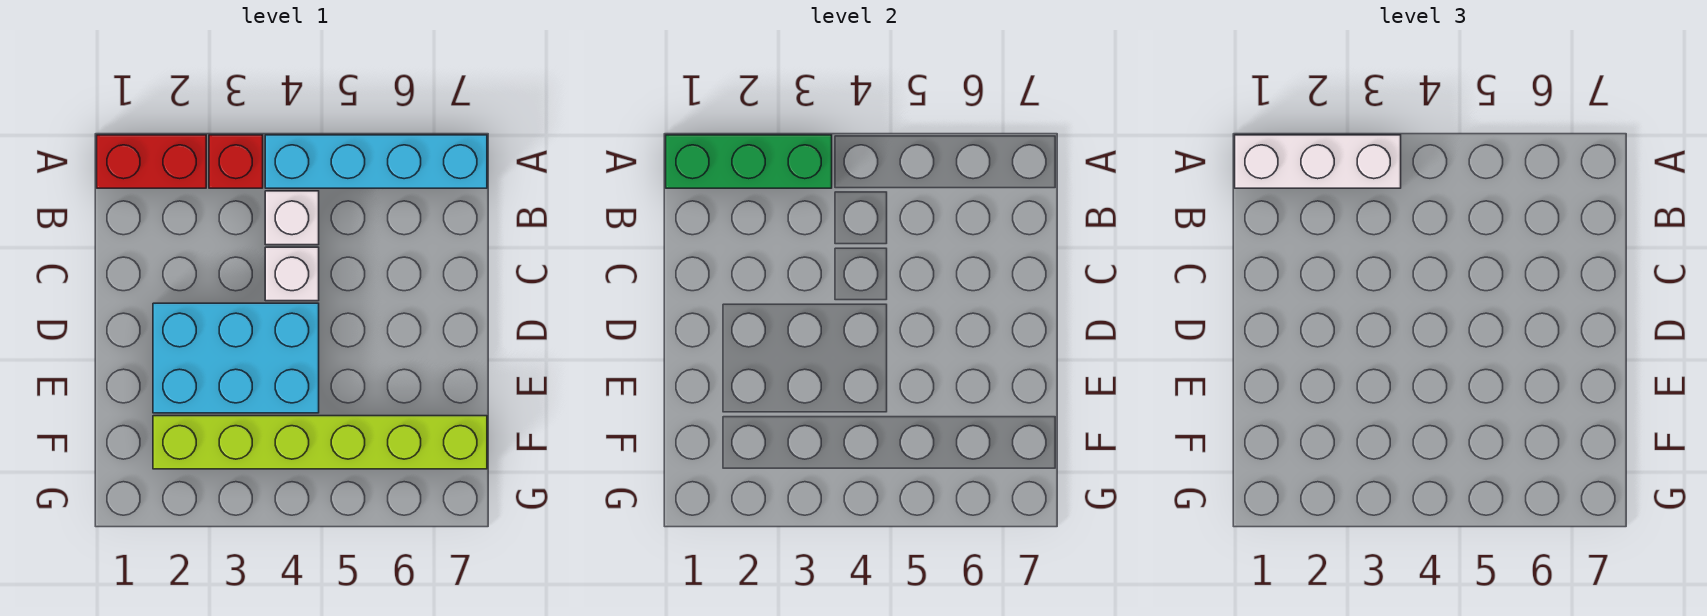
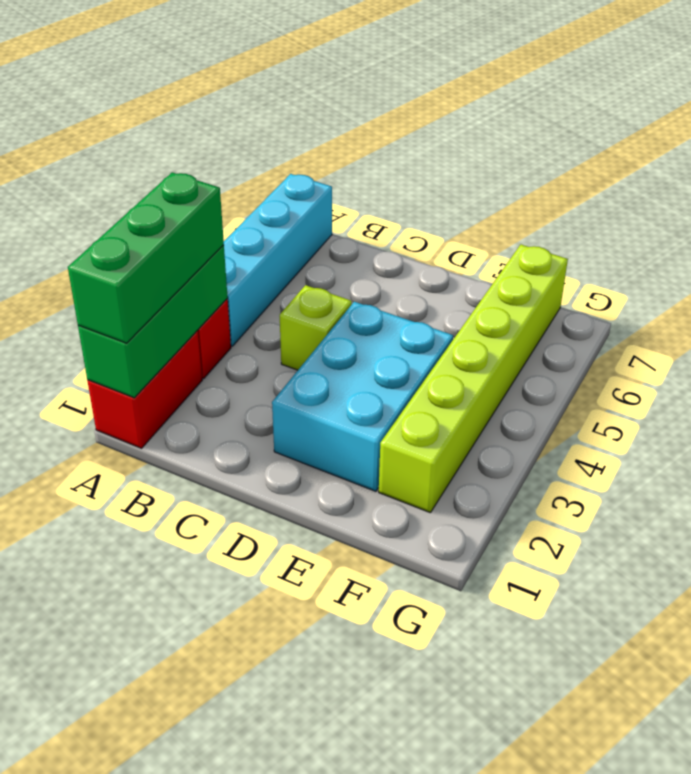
white 1x3 brick [1235,135,1401,188] -> green 1x3 brick [68,173,224,343]
white 1x1 brick [265,191,319,245] -> none
white 1x1 brick [265,247,319,301] -> lime 1x1 brick [280,285,352,370]

